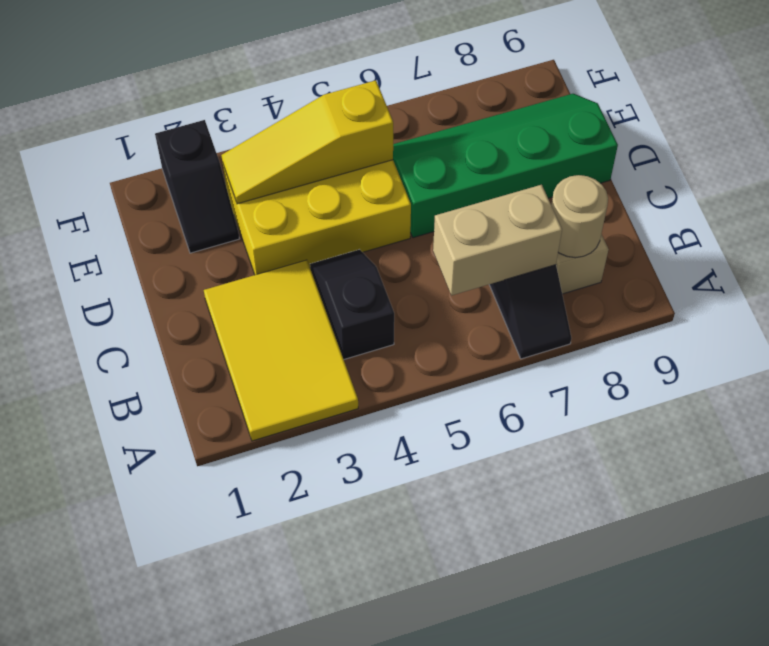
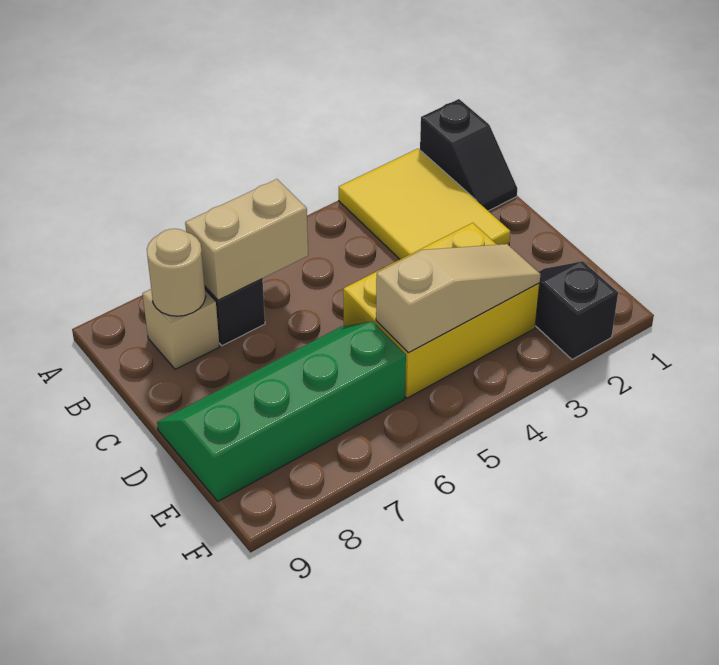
black 1x2 slope [310,250,394,359] -> black 1x2 slope moved to [420,99,517,211]
green 2x4 slope [393,94,618,238] -> green 2x4 slope turned to [157,322,406,501]
yellow 1x3 slope [221,80,393,204] -> tan 1x3 slope [376,244,541,353]

